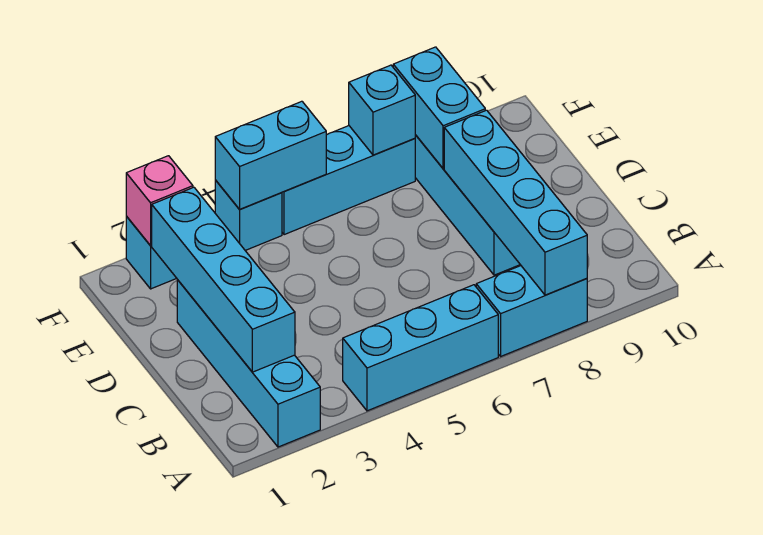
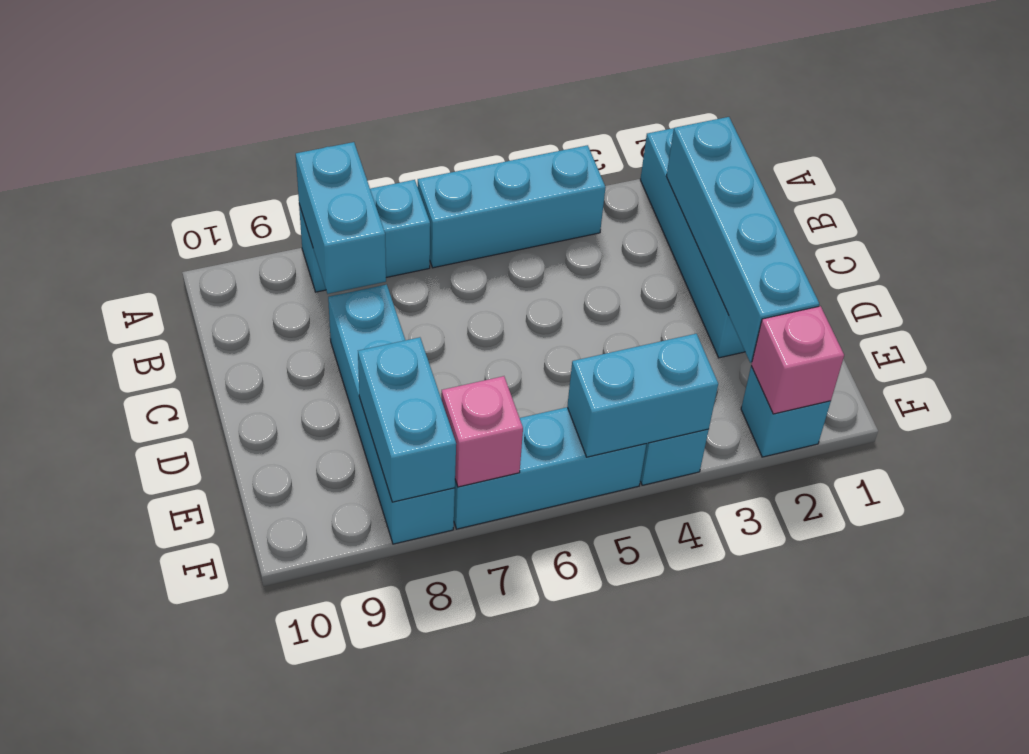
cyan 1x4 brick [444,110,587,295] -> cyan 1x2 brick [296,142,386,294]
cyan 1x1 brick [349,65,415,155] -> pink 1x1 brick [441,376,523,487]

